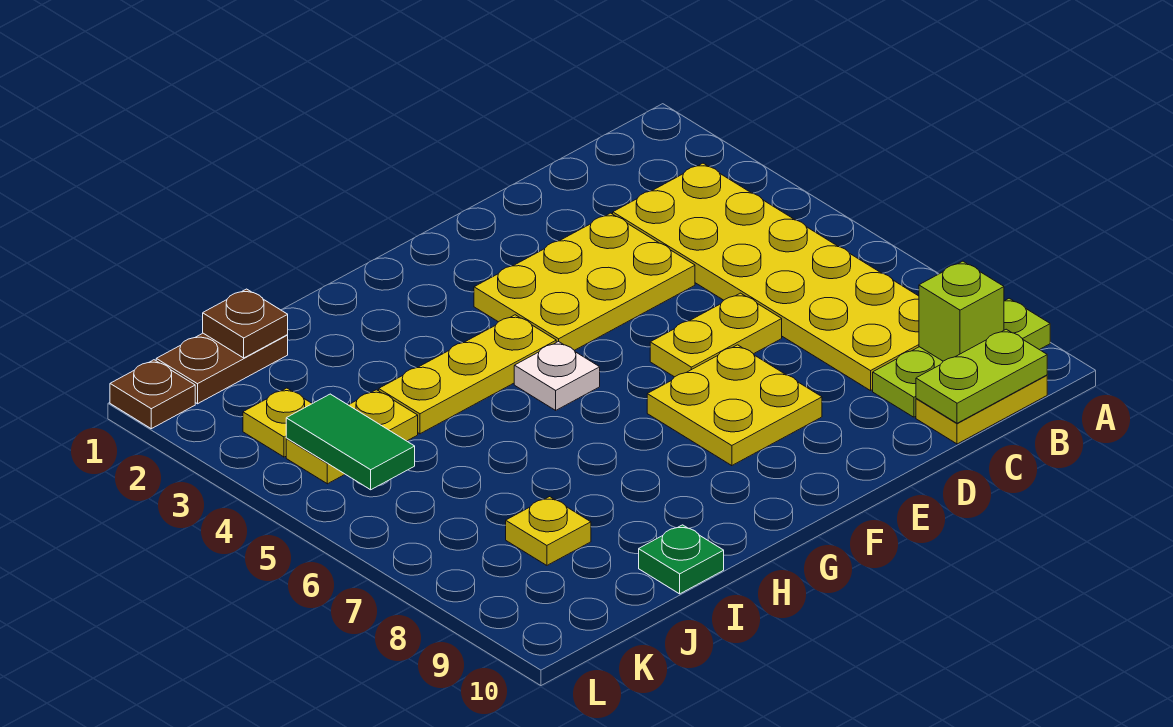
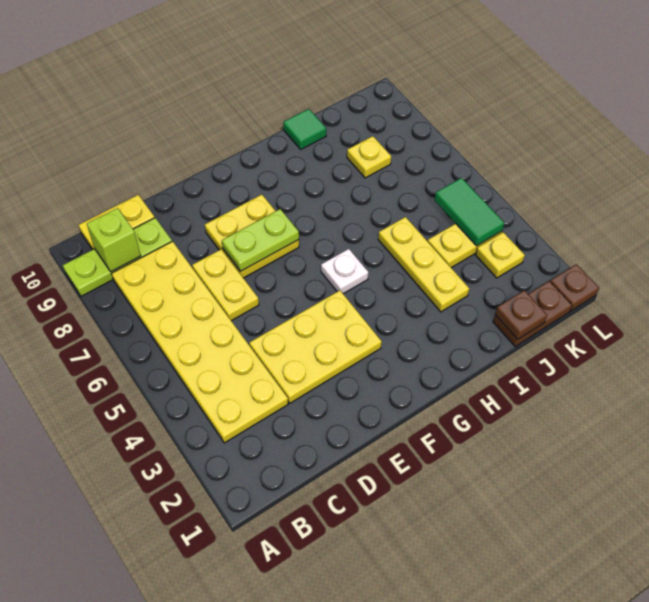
lime 1x2 plate [916,329,1047,423] -> lime 1x2 plate moved to [222,209,299,271]
yellow 1x2 plate [650,293,782,377] -> yellow 1x2 plate turned to [192,249,259,321]
yellow 1x3 plate [379,315,556,434] -> yellow 1x3 plate turned to [378,217,469,312]
green 1x1 plate [639,525,724,594] -> green 1x1 tile [283,109,326,149]

